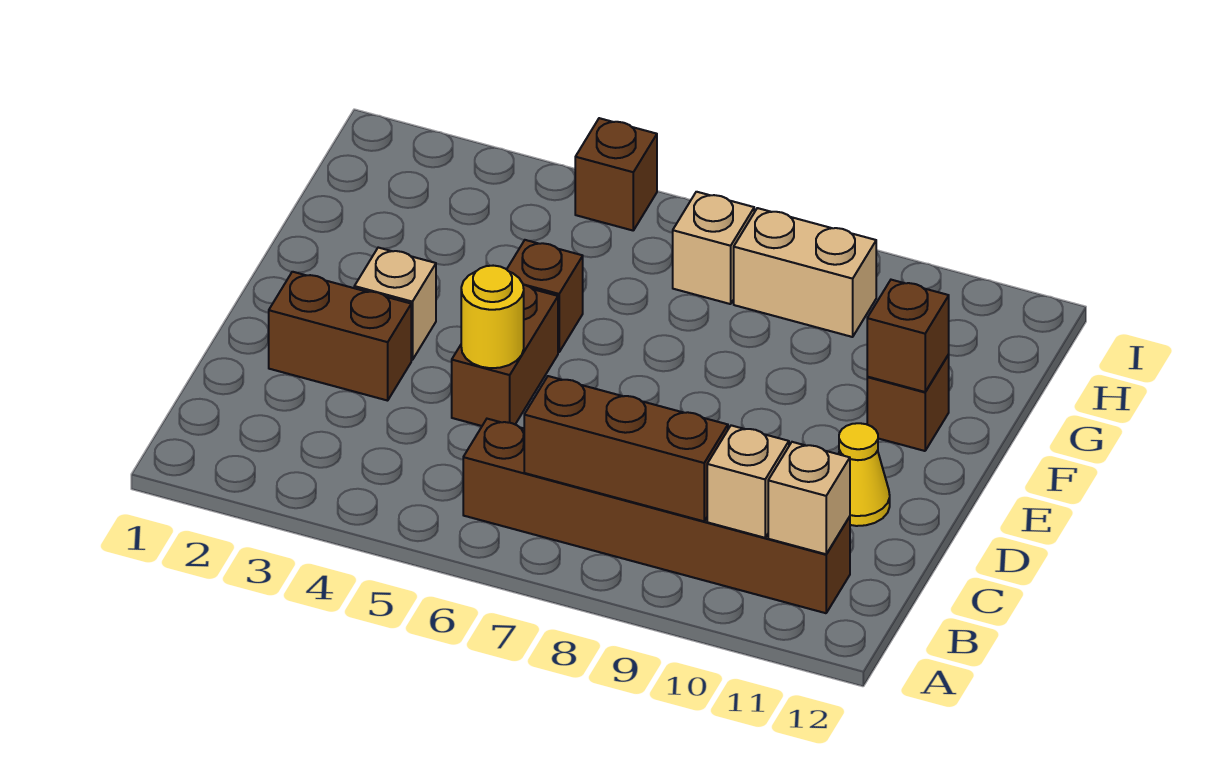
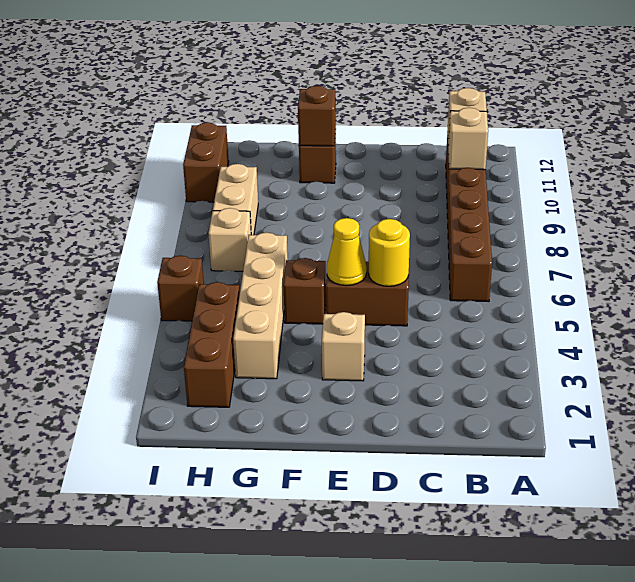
brown 1x3 brick [524,376,728,521] -> brown 1x3 brick moved to [184,282,240,407]
brown 1x2 brick [269,272,411,401] -> brown 1x2 brick moved to [183,122,229,202]
yellow 1x1 cone [839,423,890,526] -> yellow 1x1 cone moved to [327,218,367,285]
none -> tan 1x4 brick [233,232,288,379]

